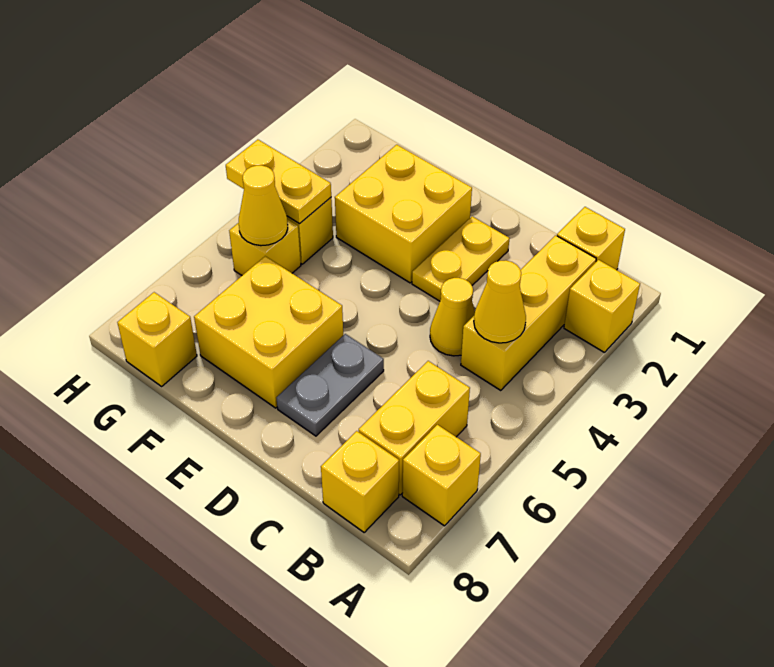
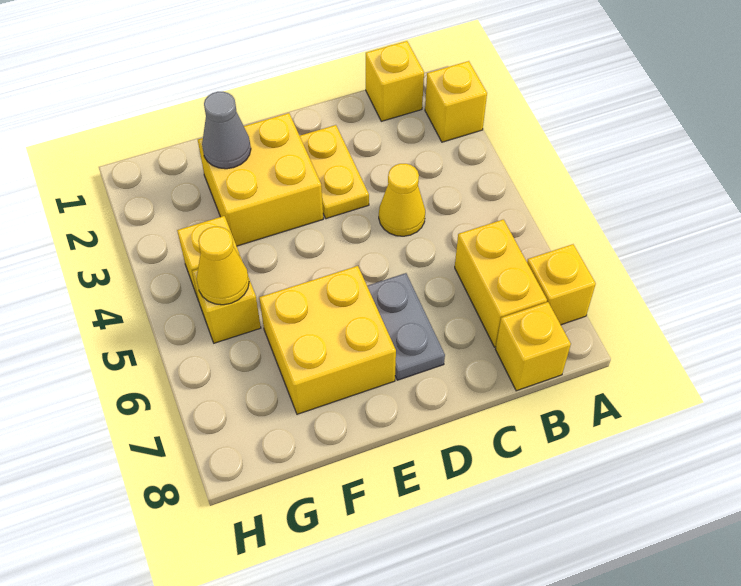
yellow 1x3 brick [461,236,596,390] -> none
yellow 1x1 cone [474,260,526,343] -> none
none -> grey 1x1 cone [202,92,251,169]
yellow 1x2 plate [226,140,331,224] -> none
yellow 1x1 brick [117,292,197,386] -> none

